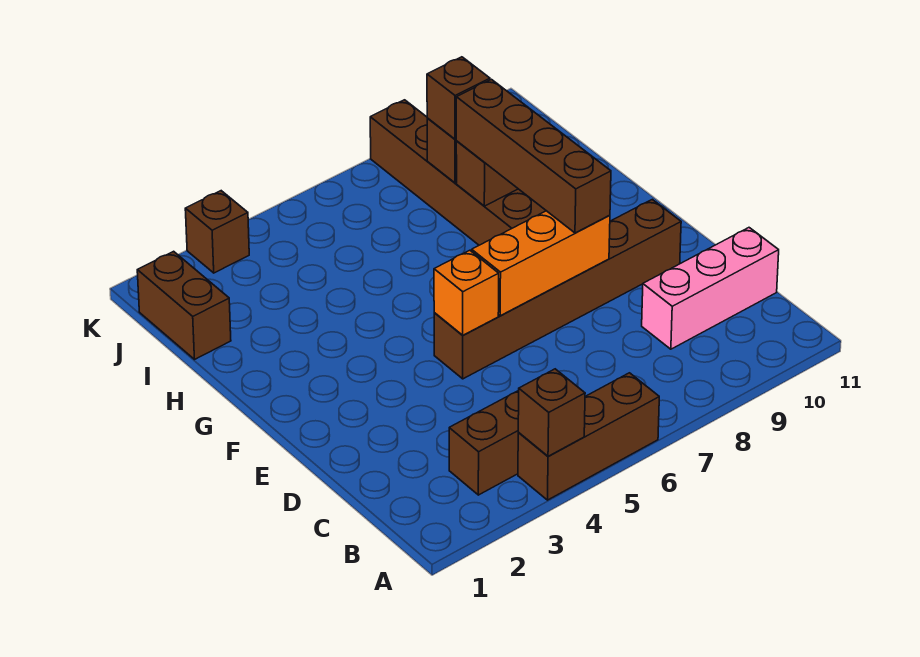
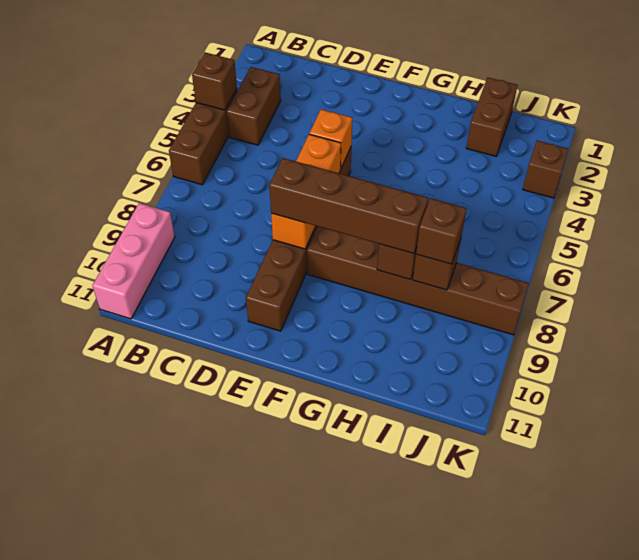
pink 1x3 brick [642,228,779,349] -> pink 1x3 brick moved to [92,203,175,319]
brown 1x2 brick [137,251,231,359] -> brown 1x2 brick turned to [466,77,518,156]

